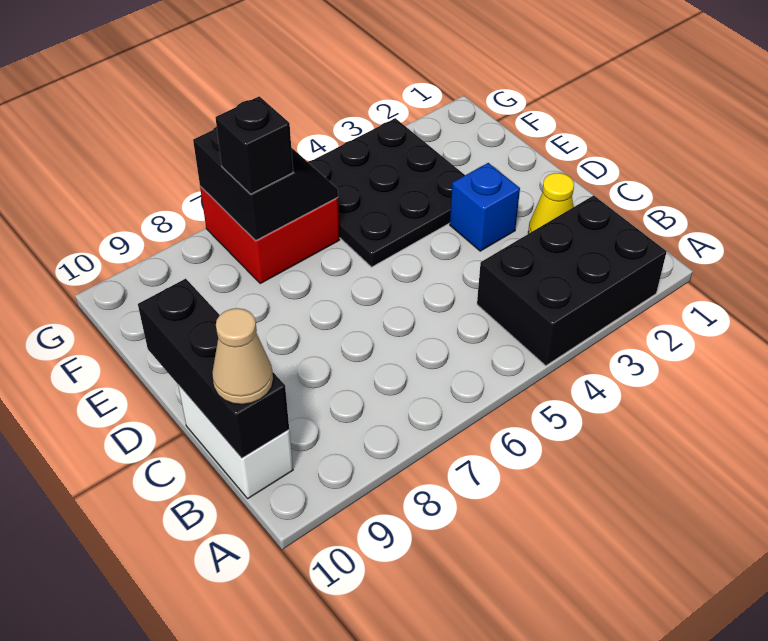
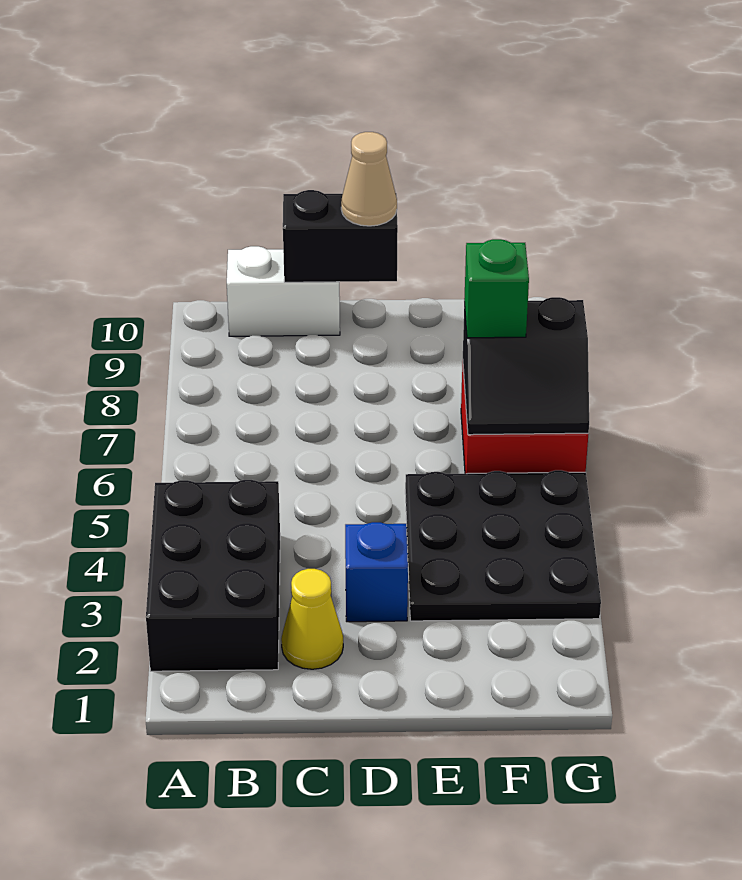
black 1x3 brick [138,279,289,458] -> black 1x2 brick [283,190,398,282]
tan 1x1 cone [212,308,273,404] -> tan 1x1 cone moved to [341,132,397,226]
black 1x1 brick [215,96,293,194] -> green 1x1 brick [464,239,529,338]

